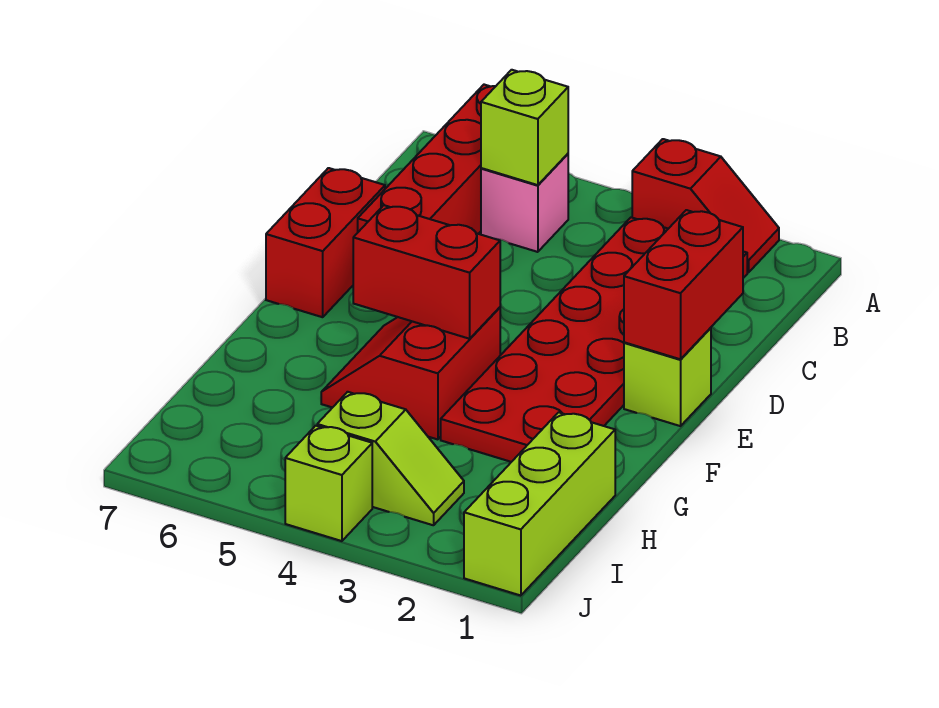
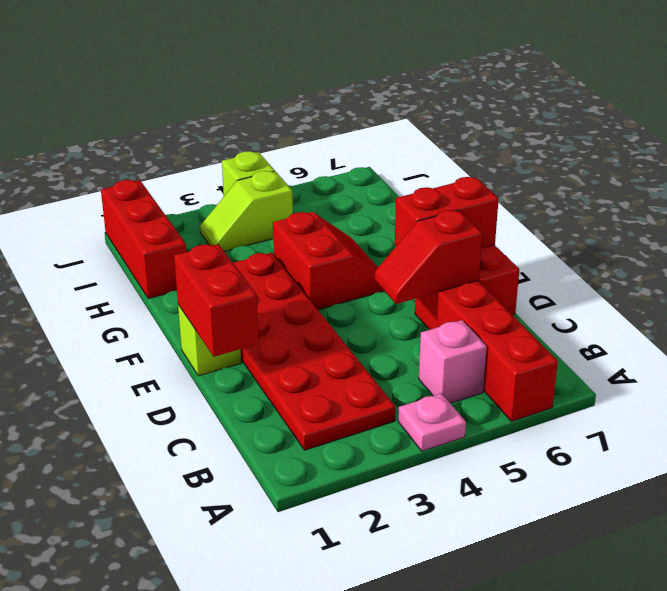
red 1x2 slope [632,139,779,272] -> red 1x2 slope moved to [375,210,482,304]
none -> pink 1x1 plate [398,393,466,451]
lime 1x1 brick [481,70,568,185] -> none
red 1x2 brick [353,205,500,339] -> red 1x2 brick moved to [395,177,499,248]
lime 1x3 brick [464,412,615,596] -> red 1x3 brick [101,180,186,299]

